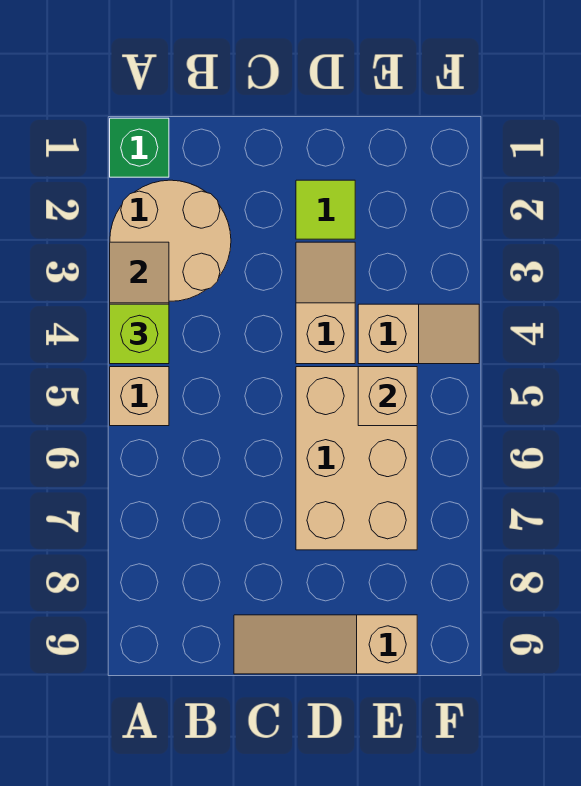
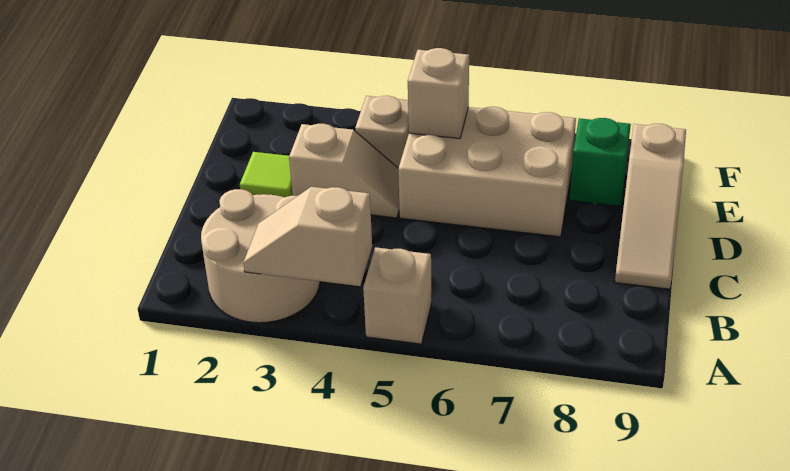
green 1x1 brick [110,118,169,177] -> green 1x1 brick moved to [569,118,631,206]
lime 1x1 brick [110,304,169,364] -> none
tan 1x2 slope [296,242,355,364] -> tan 1x2 slope turned to [289,124,399,218]

